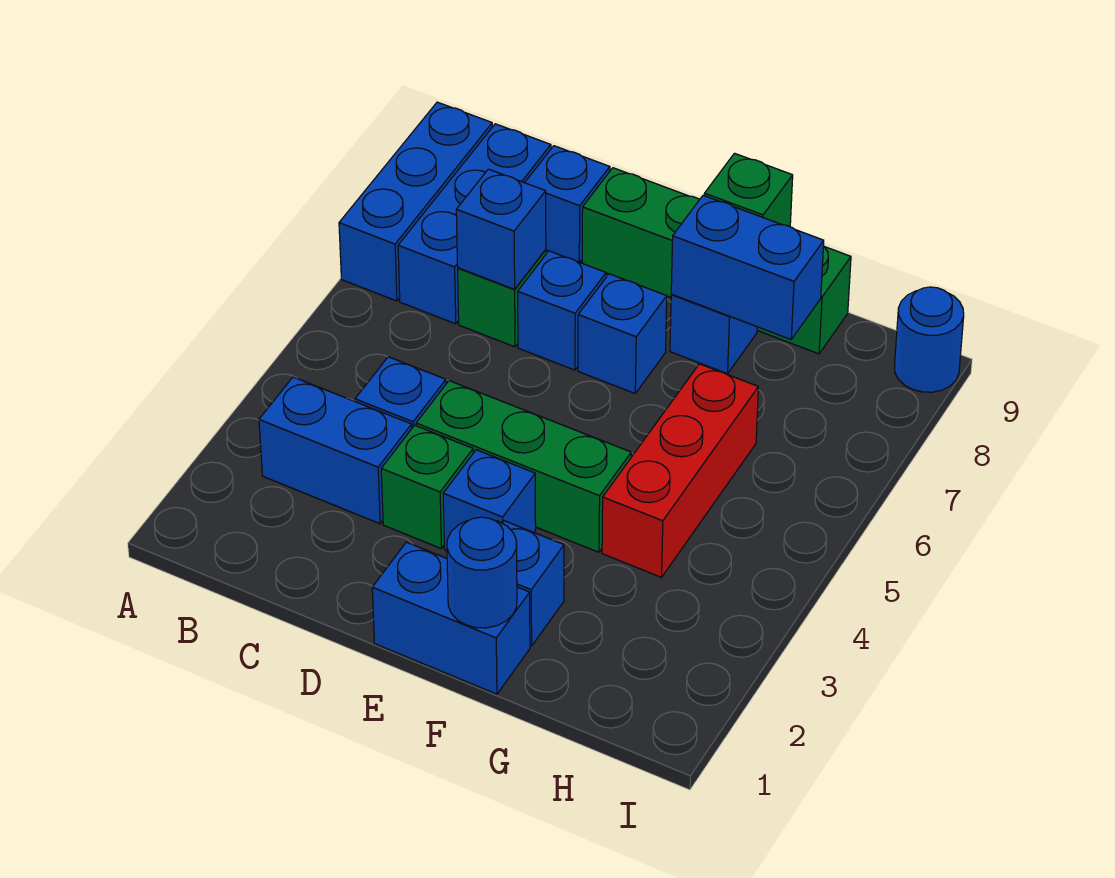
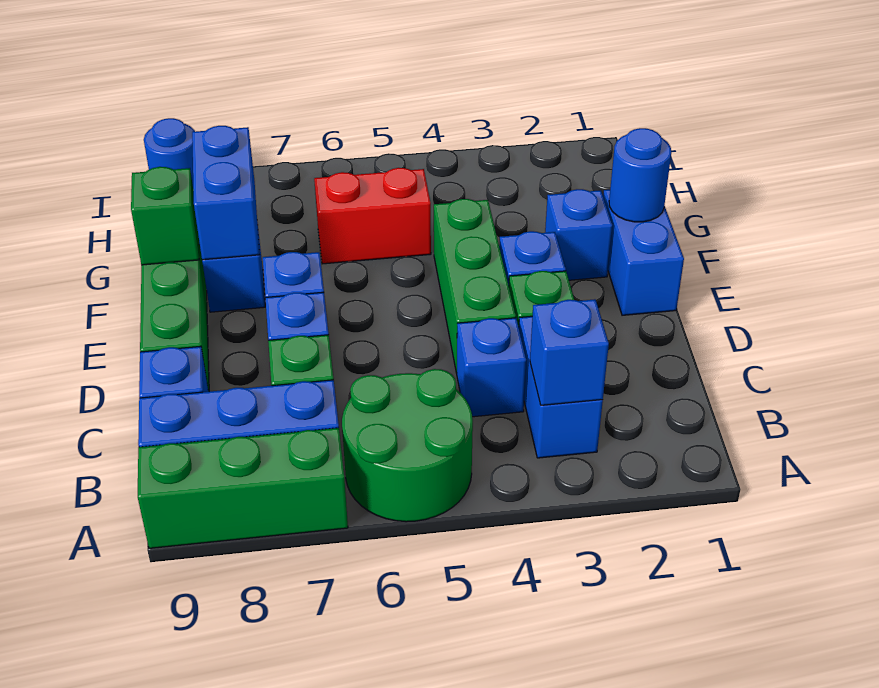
none -> green 2x2 round brick [342,369,473,522]
blue 1x3 brick [339,102,492,301] -> green 1x3 brick [138,428,348,548]
blue 1x1 brick [456,169,546,289] -> blue 1x1 brick moved to [530,299,609,405]
red 1x3 brick [602,364,758,577] -> red 1x2 brick [314,168,431,264]

